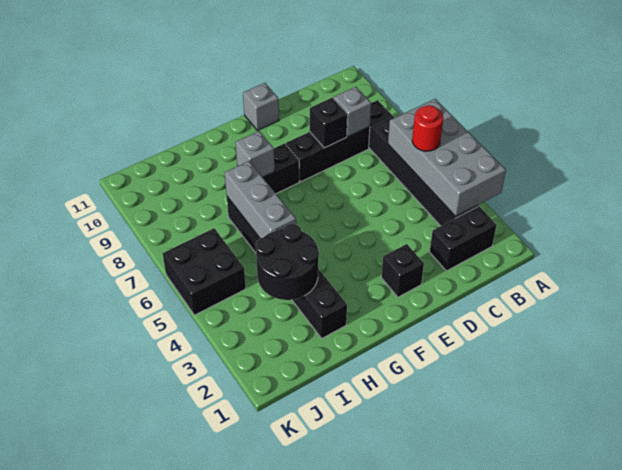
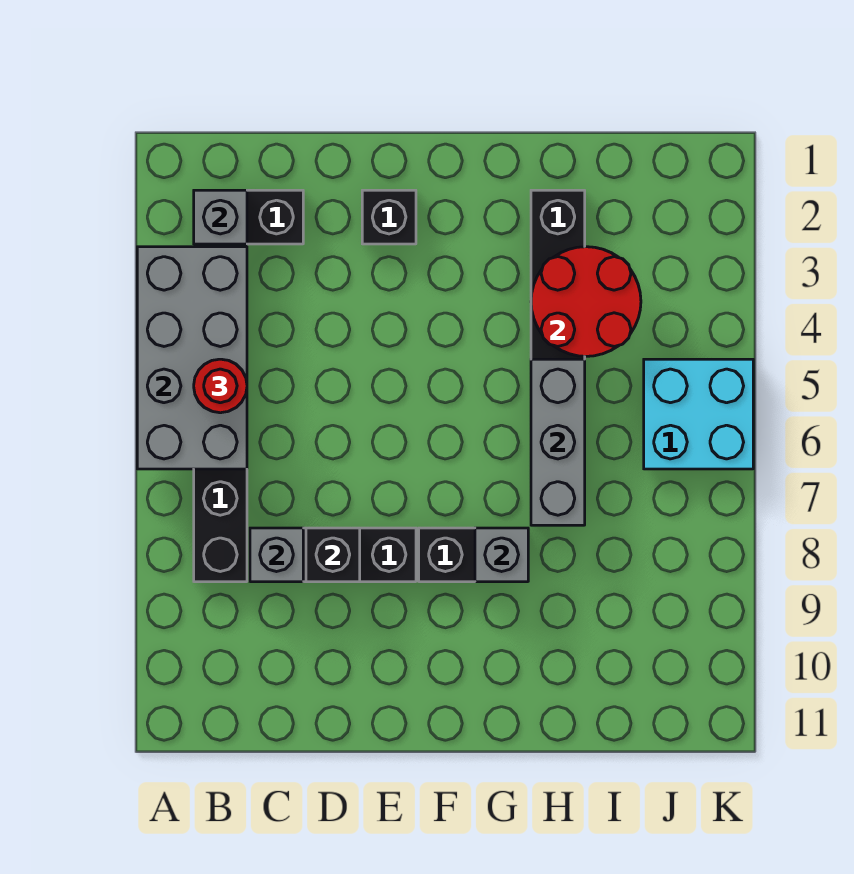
grey 1x1 brick [243,83,279,131] -> grey 1x1 brick moved to [194,190,247,244]
black 2x2 round brick [256,224,319,300] -> red 2x2 round brick [531,247,641,356]
black 2x2 brick [162,228,246,315] -> cyan 2x2 brick [644,359,753,469]

